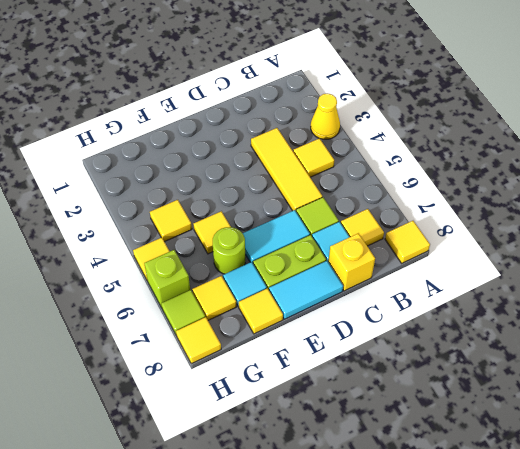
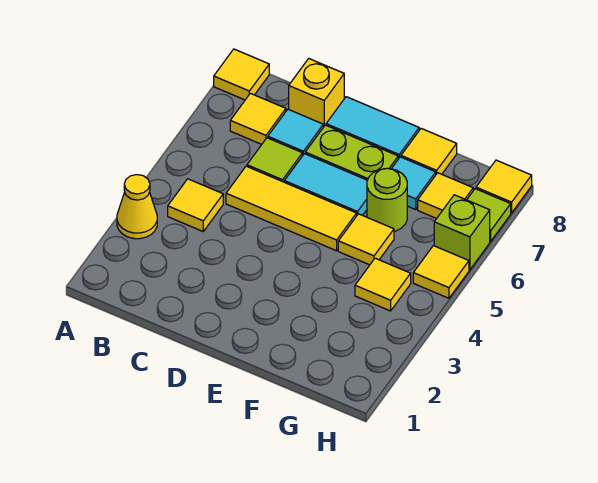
yellow 1x3 tile [251,128,322,211] -> yellow 1x3 tile turned to [226,166,357,251]

